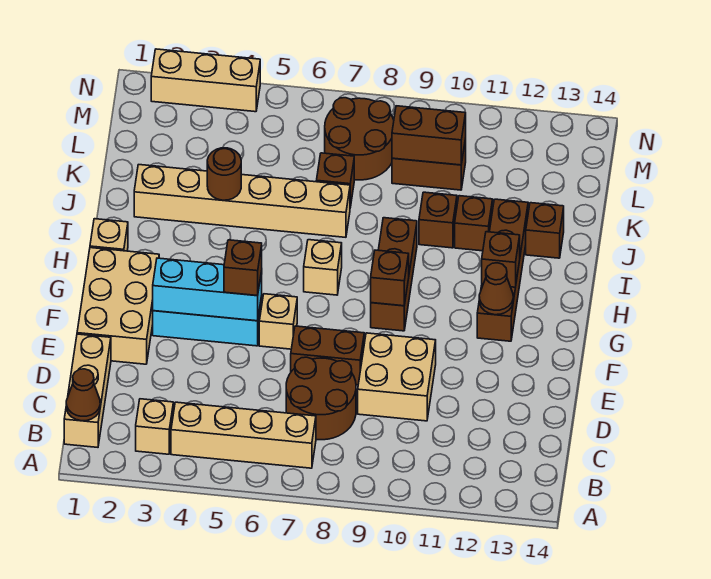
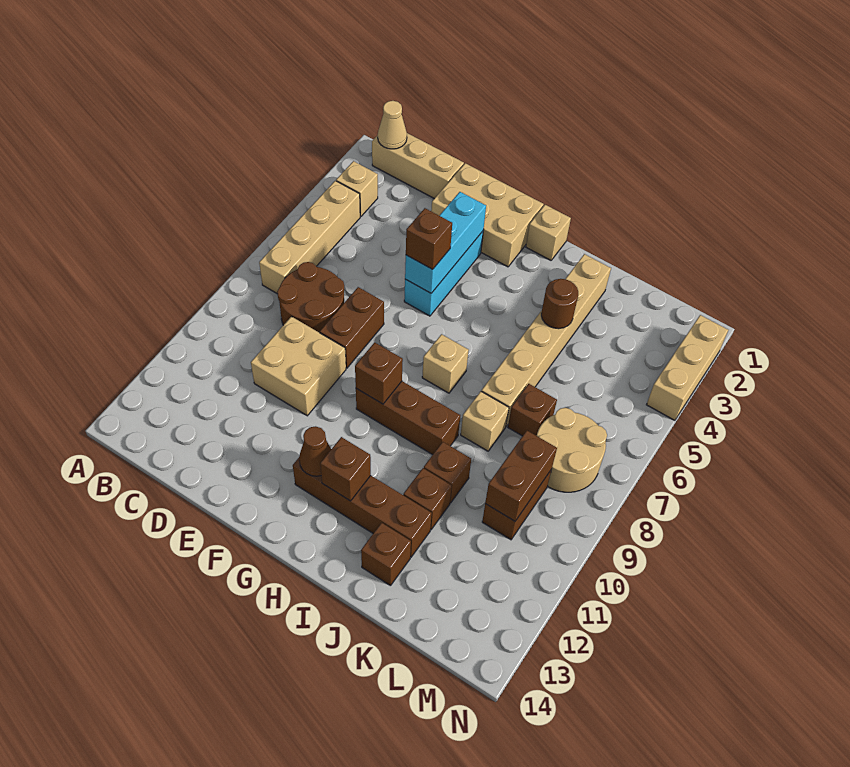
brown 1x1 cone [66,369,100,421] -> tan 1x1 cone [378,101,407,149]
tan 1x1 brick [259,294,297,349] -> tan 1x1 brick moved to [461,391,509,451]
brown 2x2 round brick [325,98,394,180] -> tan 2x2 round brick [537,408,607,492]

